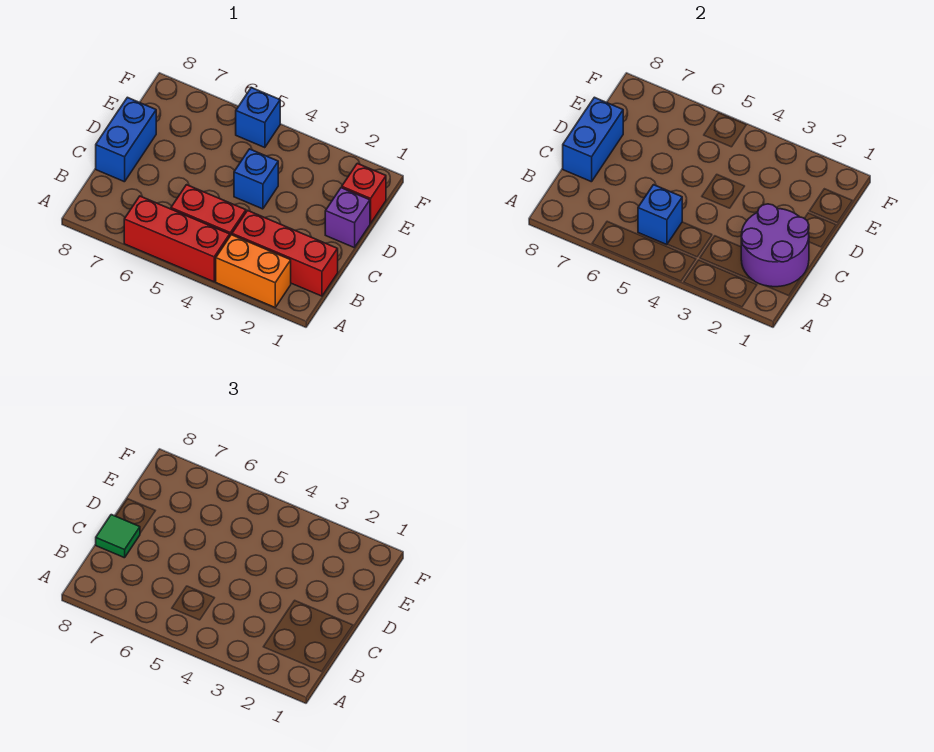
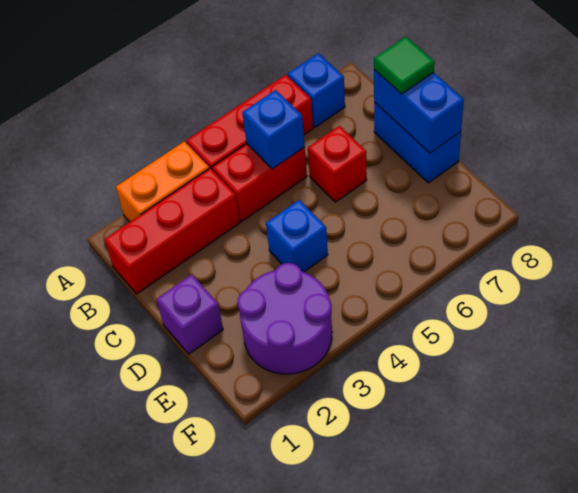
purple 2x2 round brick [741,204,809,287] -> purple 2x2 round brick moved to [237,263,332,374]
red 1x1 brick [342,163,386,223] -> red 1x1 brick moved to [308,126,367,202]
blue 1x1 brick [236,88,280,148] -> blue 1x1 brick moved to [288,53,345,127]

